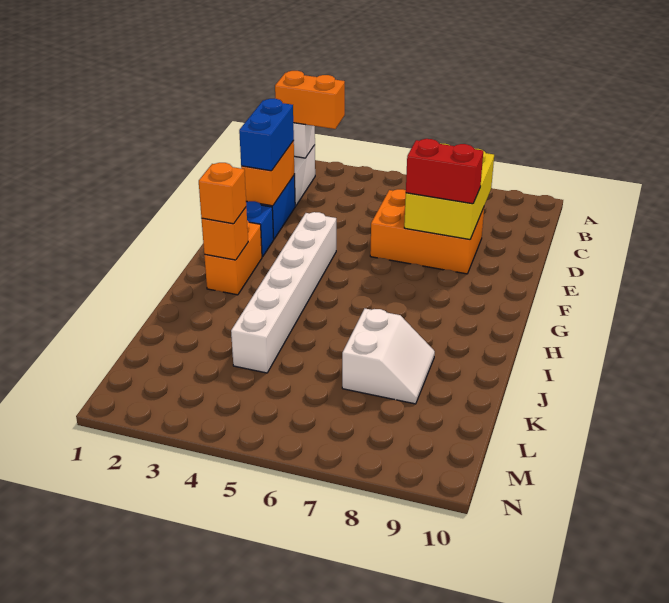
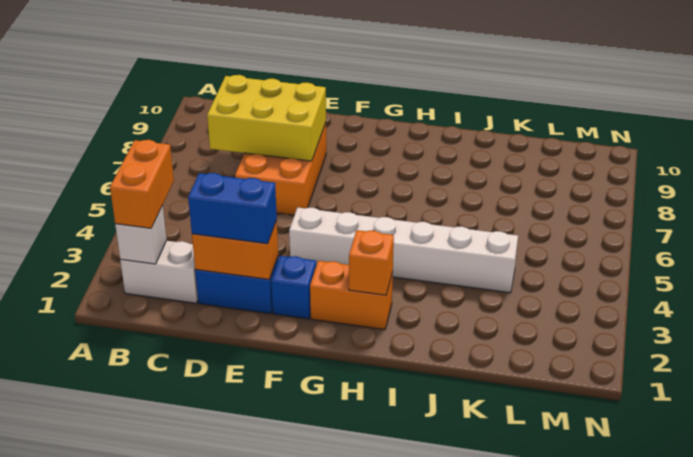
red 1x2 brick [406,139,483,204] -> none
orange 1x1 brick [199,163,246,224] -> none
white 2x2 slope [342,308,435,404] -> none

